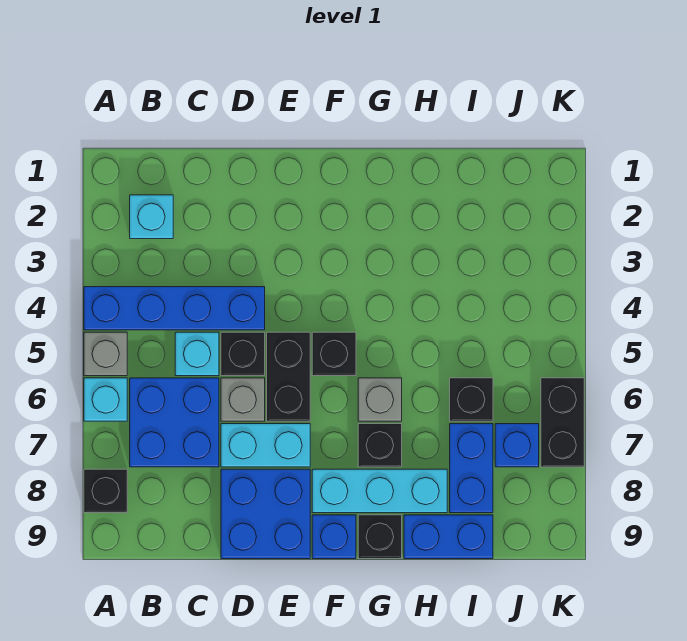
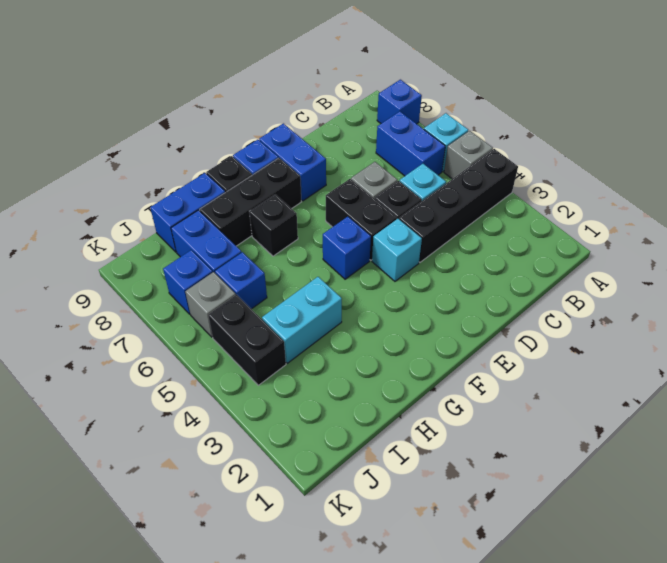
blue 1x4 brick [84,287,265,330] -> black 1x4 brick [399,149,518,262]
black 1x1 brick [84,469,127,513] -> blue 1x1 brick [377,80,422,124]
cyan 1x1 brick [130,195,173,239] -> cyan 1x1 brick moved to [372,219,422,281]
blue 2x2 brick [130,378,219,467] -> blue 1x2 brick [376,111,445,176]
cyan 1x2 brick [221,424,310,467] -> cyan 1x2 brick moved to [262,277,342,363]
blue 2x2 brick [221,469,310,559] -> blue 1x2 brick [259,123,326,201]
black 1x1 brick [312,332,356,376] -> blue 1x1 brick [323,217,371,279]
cyan 1x3 brick [312,469,447,513] -> black 1x3 brick [200,158,301,246]
grey 1x1 brick [358,378,402,421] -> grey 1x1 brick moved to [185,272,236,337]
black 1x1 brick [450,378,493,421] -> blue 1x1 brick [215,252,267,309]
black 1x2 brick [541,378,584,467] -> black 1x2 brick moved to [208,295,286,385]

